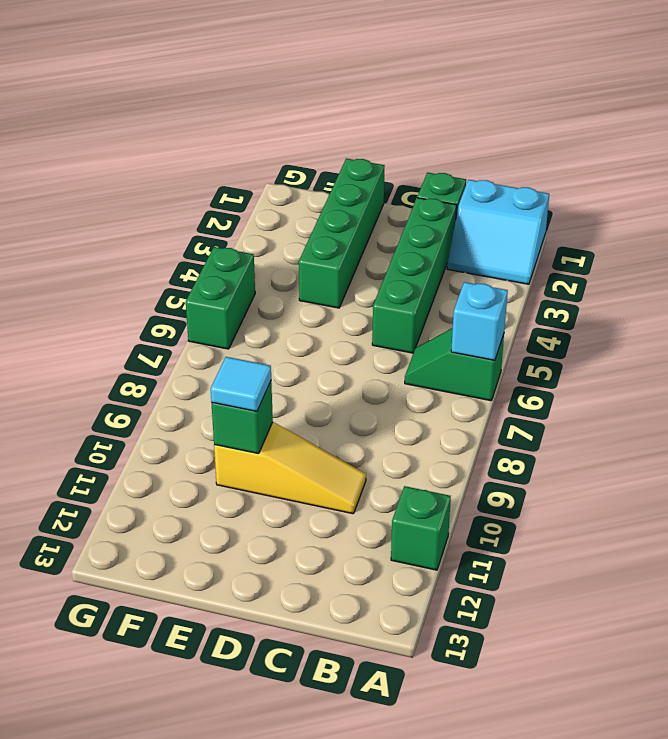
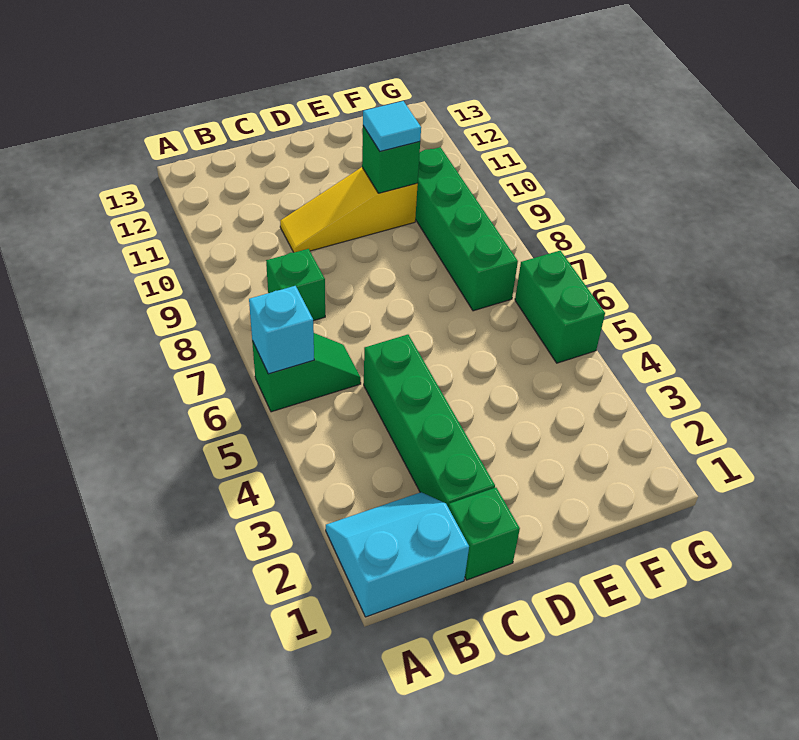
green 1x1 brick [391,486,451,570] -> green 1x1 brick moved to [266,249,325,321]
green 1x4 brick [299,158,385,308] -> green 1x4 brick moved to [415,147,518,311]

